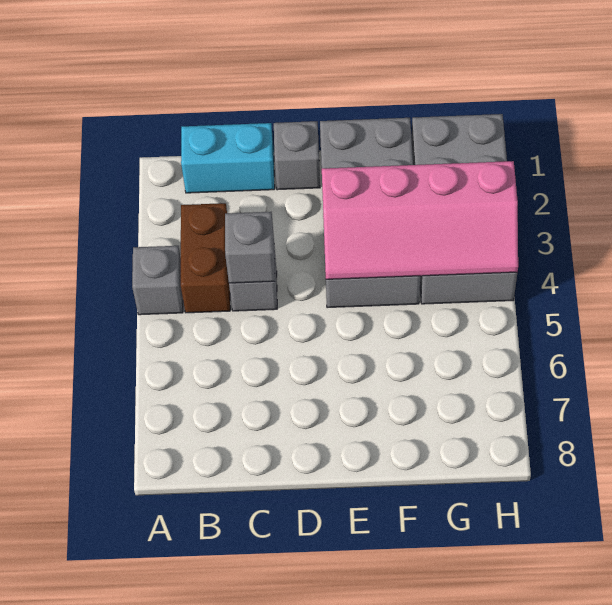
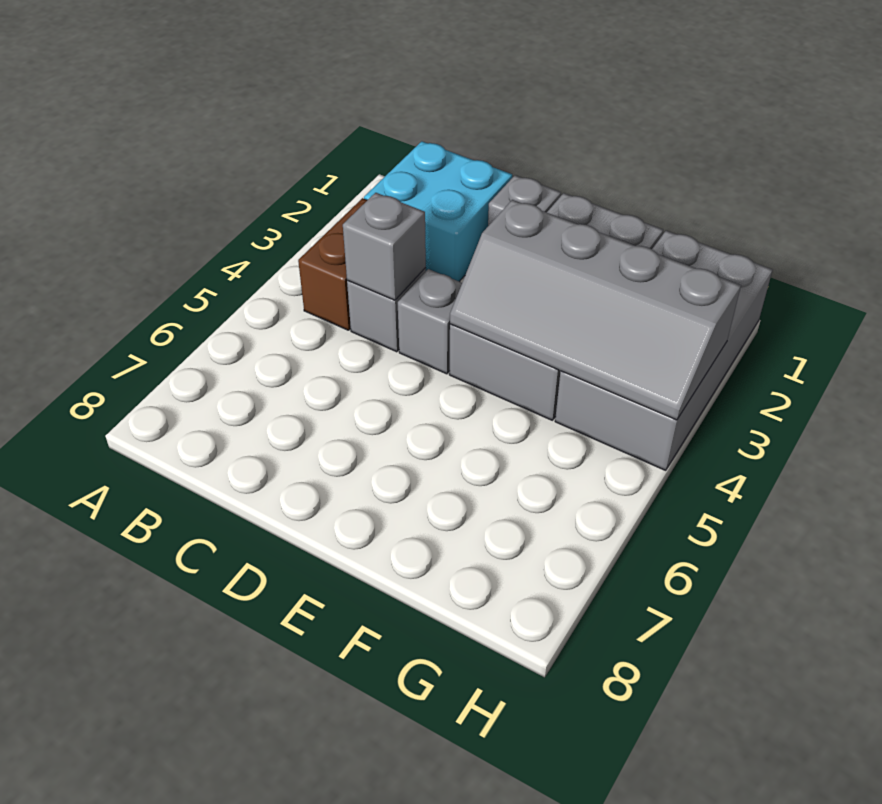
grey 1x1 brick [132,246,183,315] -> grey 1x1 brick moved to [398,269,462,374]
cyan 1x2 brick [181,123,275,193] -> cyan 2x2 brick [364,141,512,282]
pink 2x4 slope [322,161,518,279] -> grey 2x4 slope [450,200,741,420]

